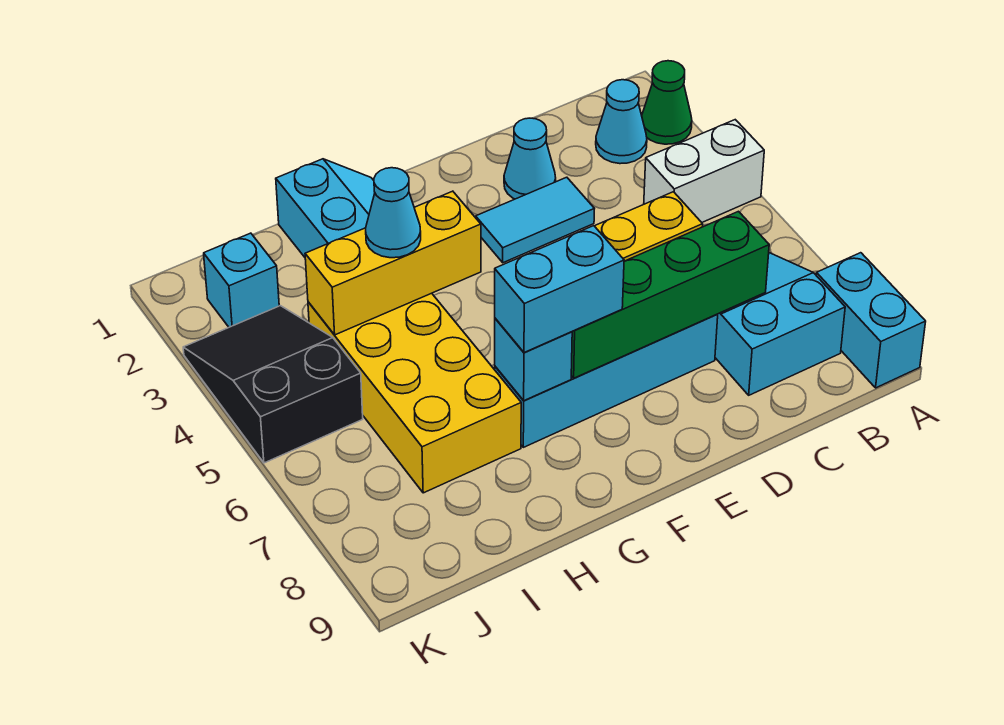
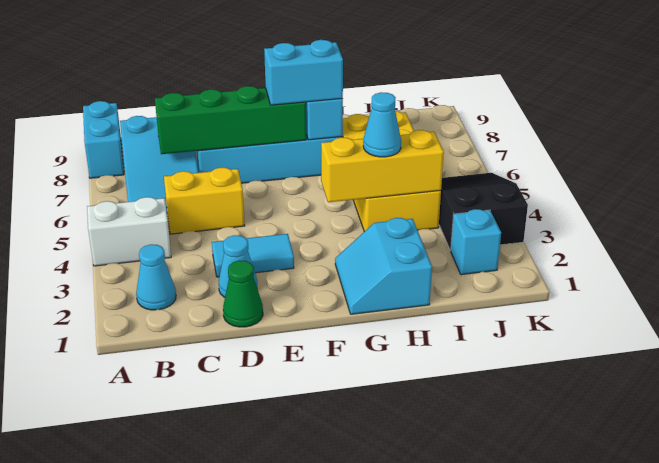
green 1x1 cone [642,61,692,144] -> green 1x1 cone moved to [223,260,263,327]
black 2x3 slope [183,306,363,463] -> black 2x3 slope turned to [439,173,528,251]

